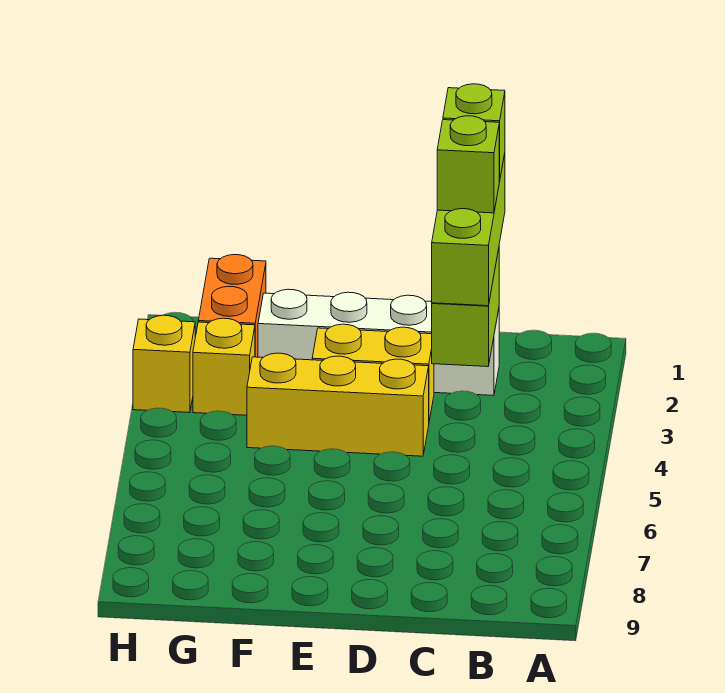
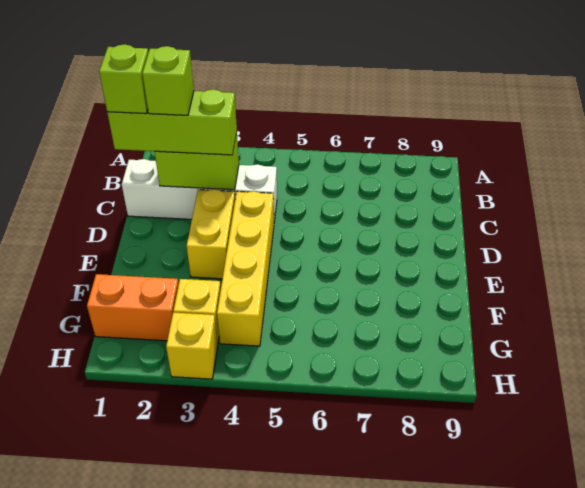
white 1x4 brick [258,289,499,395] -> white 1x4 brick turned to [122,159,277,221]
yellow 1x3 brick [247,353,429,456] -> yellow 1x4 brick [217,191,274,346]

